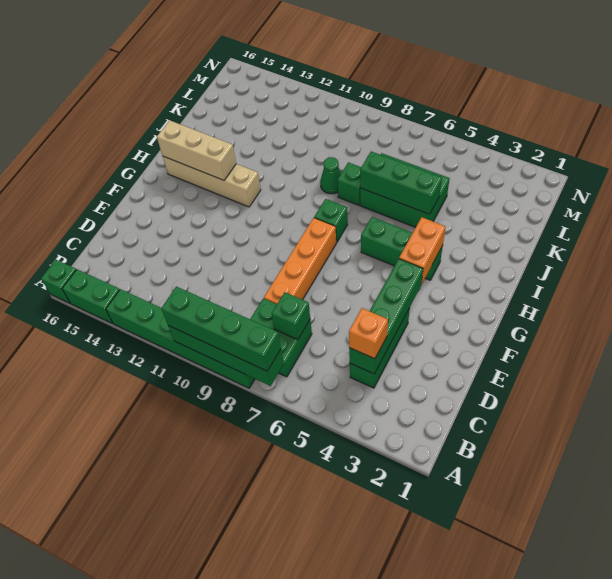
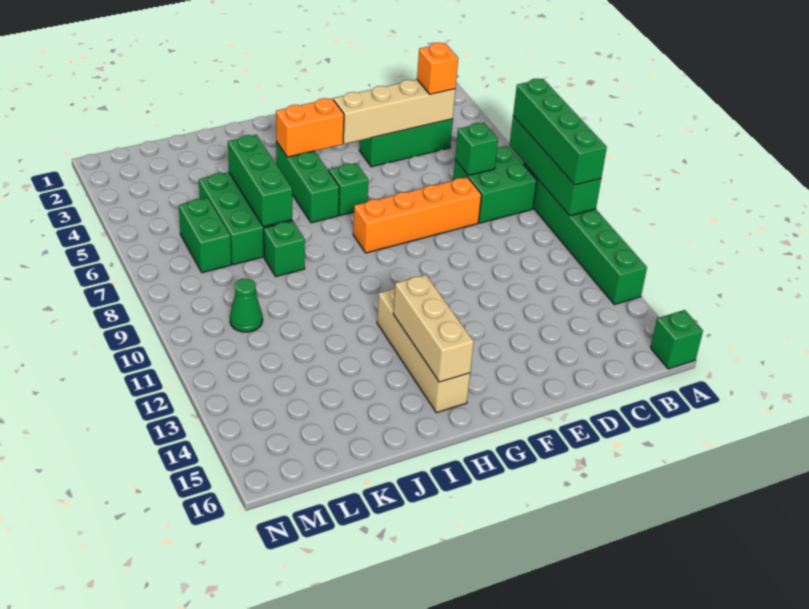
green 1x2 brick [62,269,120,324] -> green 1x2 brick moved to [179,198,231,273]
green 1x4 brick [349,259,423,374] -> tan 1x4 brick [334,80,455,144]
green 1x1 brick [314,199,348,242] -> green 1x1 brick moved to [329,163,368,216]
green 1x1 cone [320,157,341,194] -> green 1x1 cone moved to [230,278,263,332]

